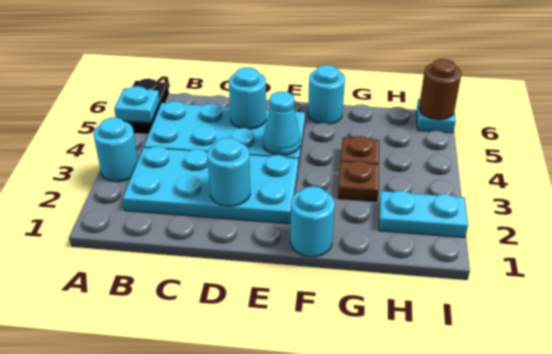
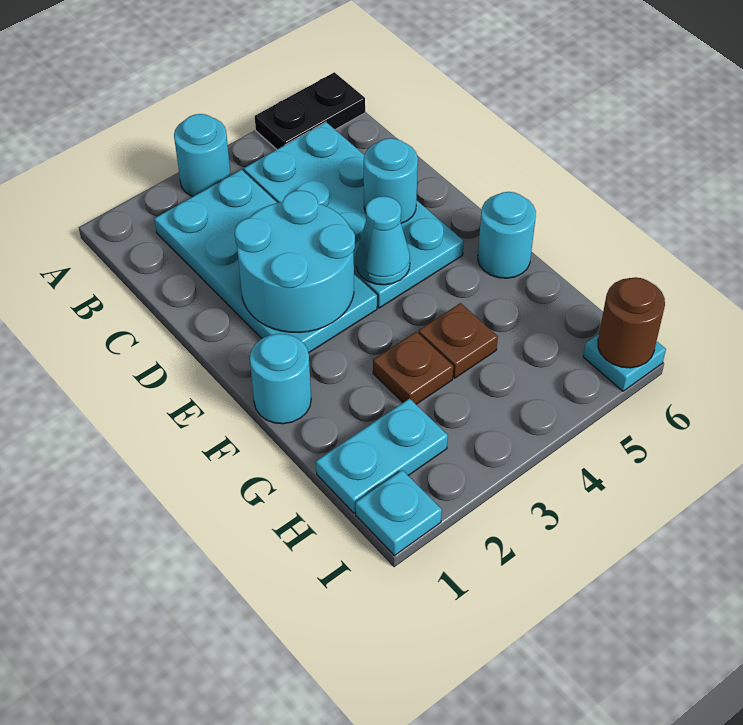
cyan 1x1 plate [114,86,160,123] -> cyan 1x1 plate moved to [356,470,442,556]
cyan 1x1 round brick [207,138,250,206] -> cyan 2x2 round brick [235,190,355,333]
cyan 1x2 plate [379,191,468,238] -> cyan 1x2 plate turned to [316,398,448,513]

